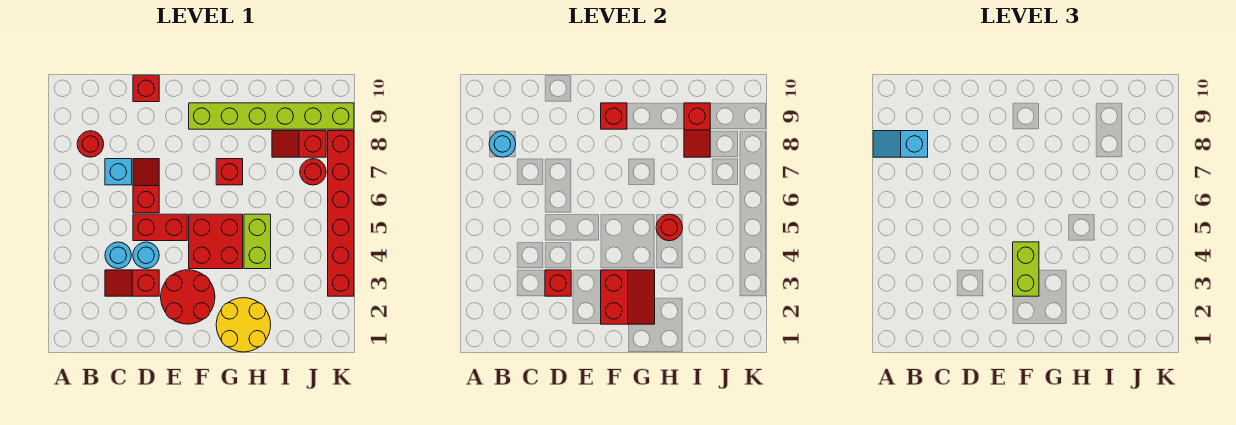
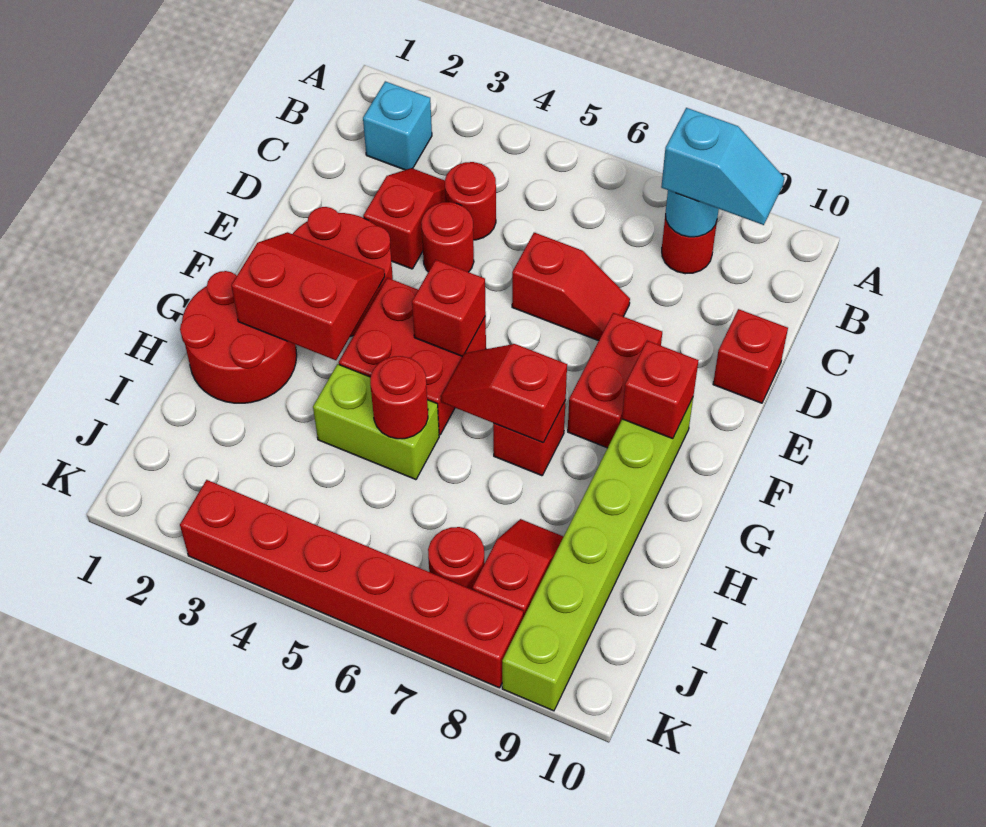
cyan 1x2 slope [873,131,928,157] -> cyan 1x2 slope turned to [661,108,784,225]
cyan 1x1 round brick [105,242,131,269] -> red 1x1 round brick [445,162,496,240]
cyan 1x1 brick [105,159,132,185] -> cyan 1x1 brick moved to [363,81,432,170]
red 1x1 brick [545,270,571,296] -> red 1x1 brick moved to [412,260,486,356]
cyan 1x1 round brick [133,242,159,269] -> red 1x1 round brick [421,202,474,272]
red 1x2 brick [133,214,187,241] -> red 1x2 brick moved to [568,313,662,448]
red 2x2 slope [601,270,655,324] -> red 2x2 slope turned to [231,232,385,360]
lime 1x2 brick [1013,242,1039,296] -> none
yellow 2x2 round brick [216,298,271,352] -> red 2x2 round brick [180,271,297,403]
red 1x2 slope [684,103,710,157] -> red 1x2 slope moved to [441,344,567,443]

